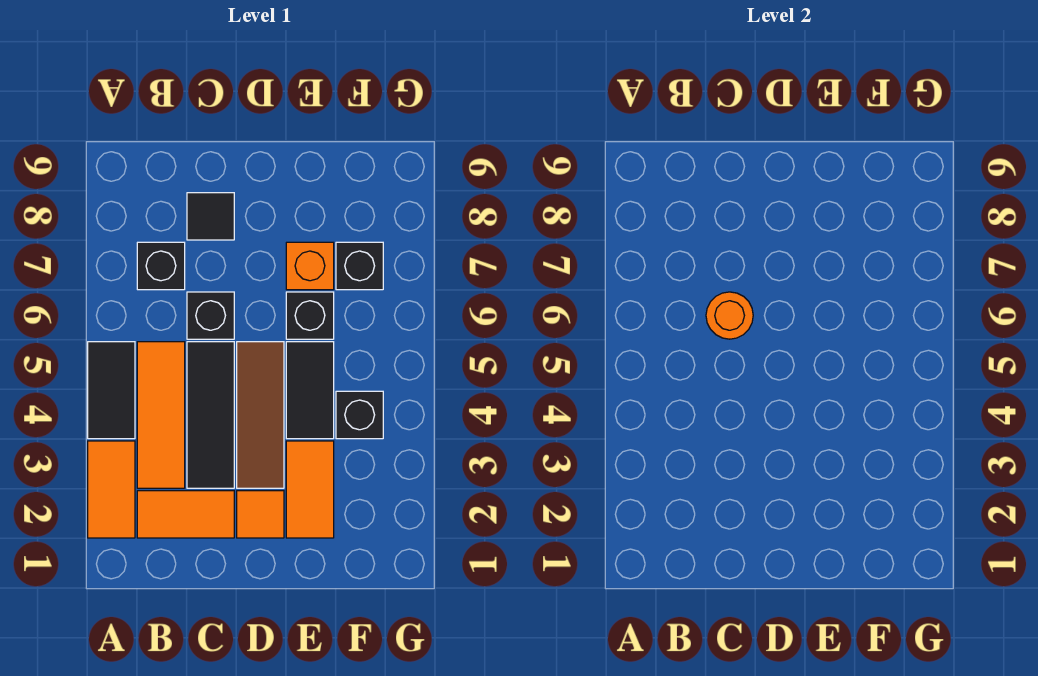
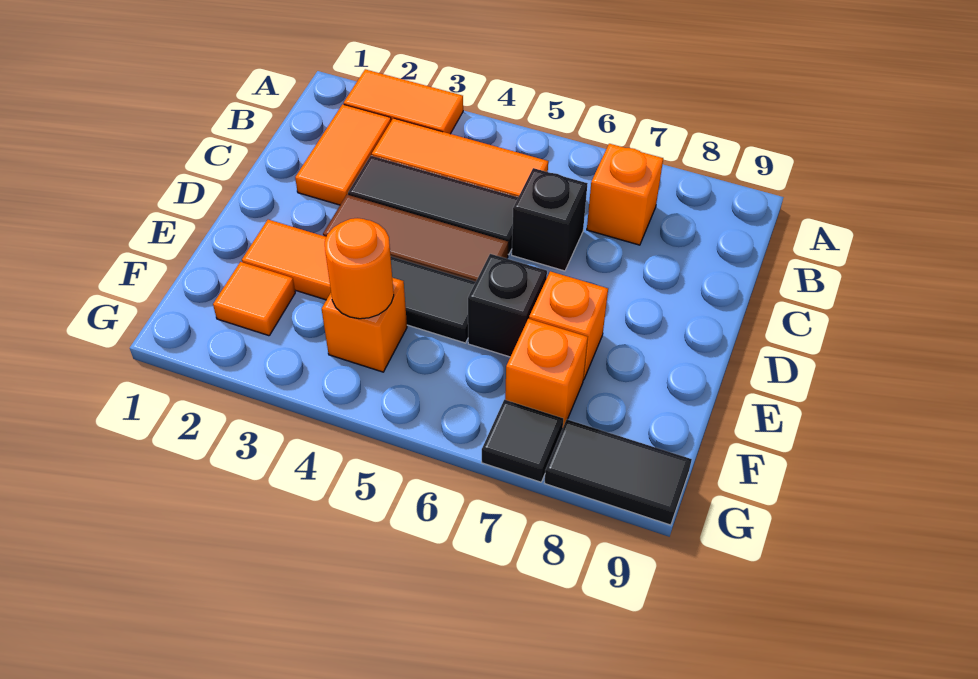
black 1x2 tile [88,342,135,439] -> black 1x2 tile moved to [545,419,692,525]
black 1x1 brick [137,242,185,290] -> orange 1x1 brick [587,144,663,245]
orange 1x1 round brick [706,292,753,339] -> orange 1x1 round brick moved to [325,218,394,319]
black 1x1 tile [187,193,234,240] -> black 1x1 tile moved to [482,400,563,482]
orange 1x1 tile [237,491,284,538] -> orange 1x1 tile moved to [213,262,295,336]
black 1x1 brick [336,391,383,439] -> orange 1x1 brick [322,278,407,372]
black 1x1 brick [336,242,383,290] -> orange 1x1 brick [505,319,588,426]

